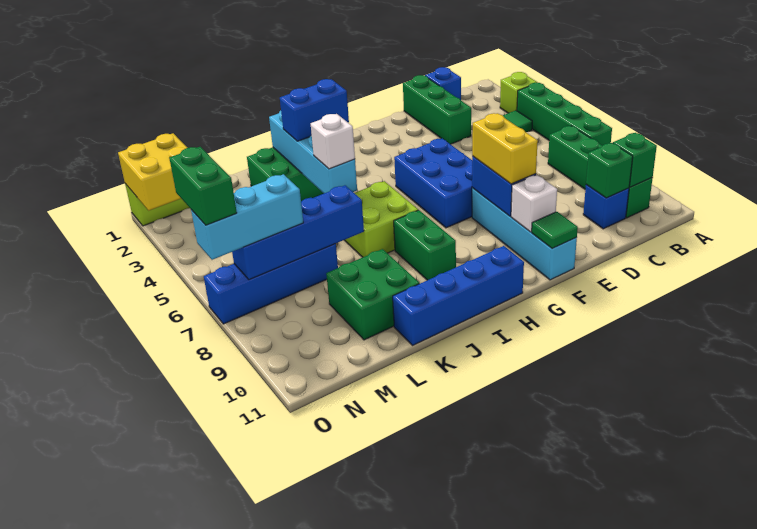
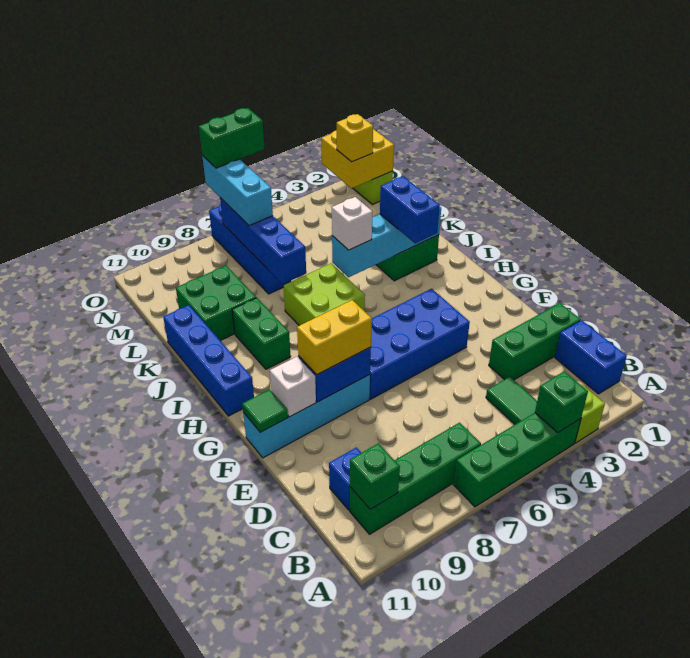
blue 1x1 brick [425,67,461,100] -> blue 1x2 brick [555,320,627,394]
green 1x1 brick [586,143,633,198] -> green 1x1 brick moved to [535,371,588,432]
blue 2x3 brick [394,138,472,228] -> blue 2x4 brick [370,289,470,399]
green 1x2 brick [394,210,456,280] -> green 1x2 brick turned to [232,298,291,369]
none -> yellow 1x1 brick [337,114,373,162]

